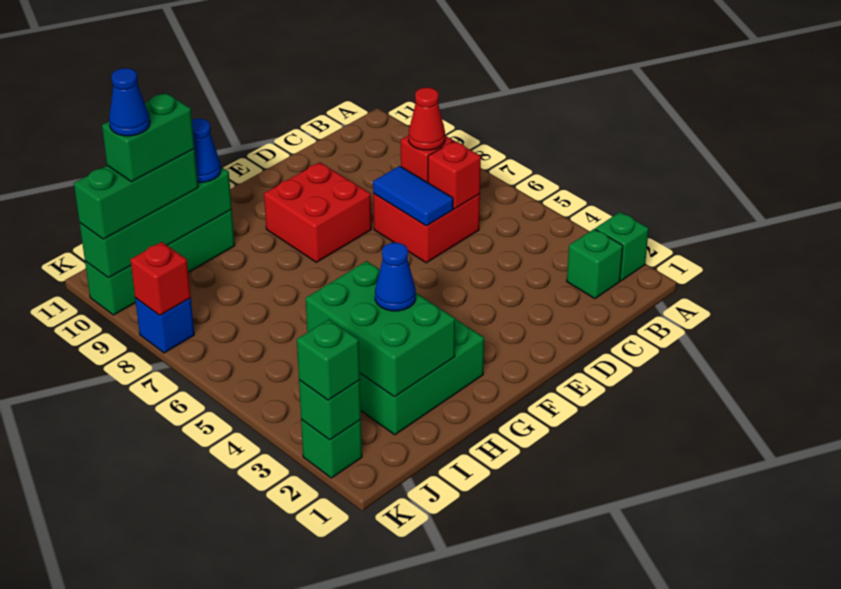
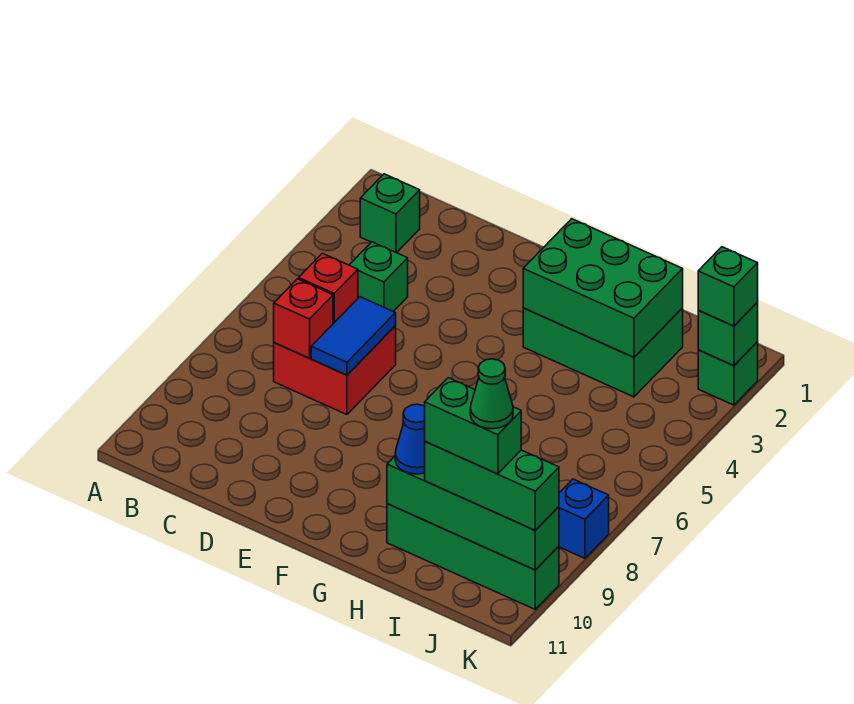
green 1x1 brick [595,212,649,281] -> green 1x1 brick moved to [350,242,408,312]
red 1x1 cone [408,88,445,150] -> none
red 2x2 brick [264,162,371,262] -> none
green 2x3 brick [306,261,455,397] -> green 2x3 brick turned to [523,219,683,357]
blue 1x1 cone [375,243,416,311] -> none
blue 1x1 cone [109,68,150,136] -> green 1x1 cone [470,359,513,429]
red 1x1 brick [130,242,191,315] -> none

